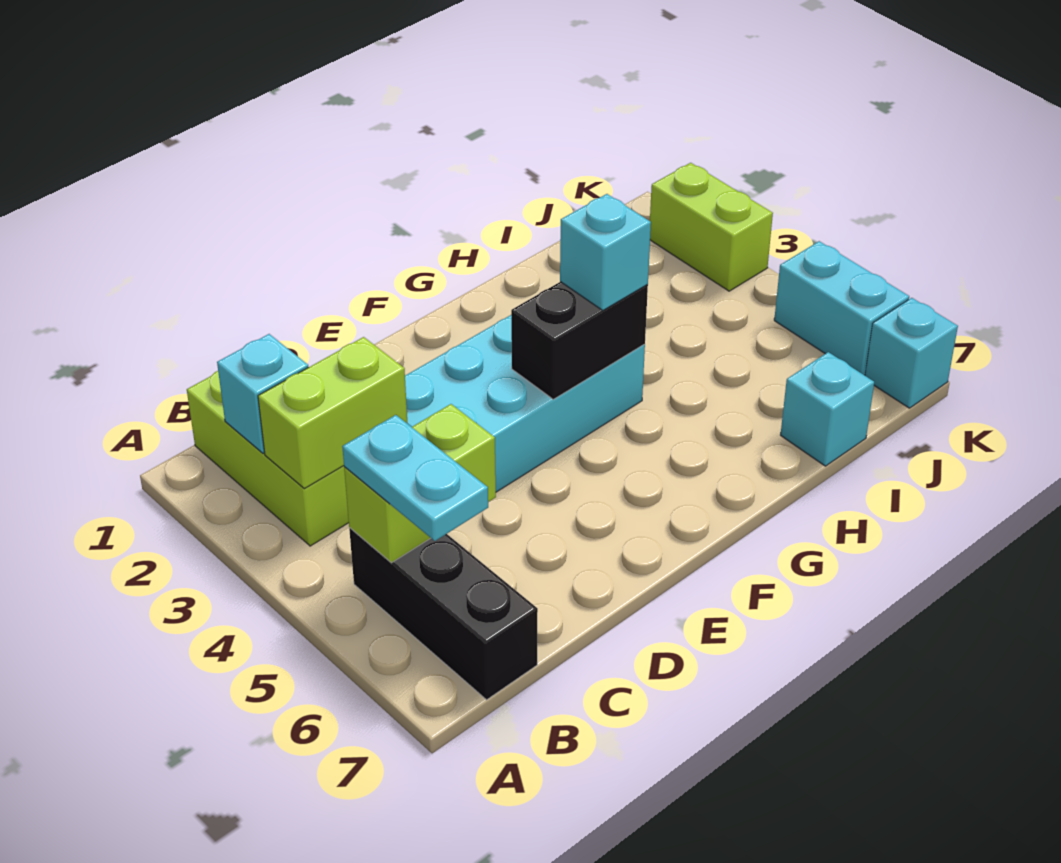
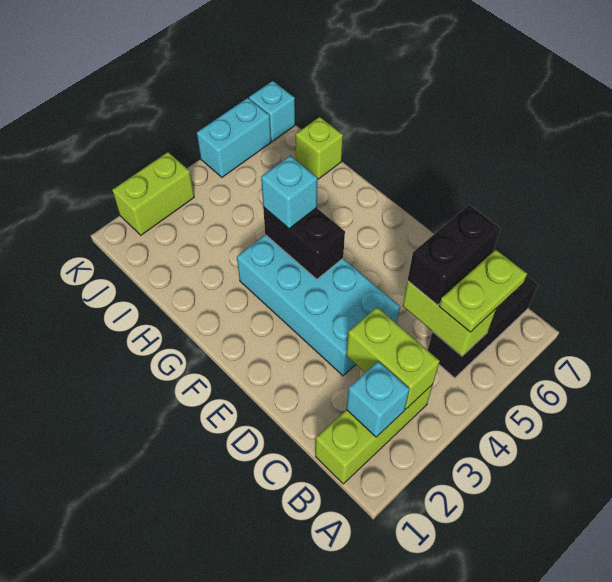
cyan 1x2 plate [342,415,488,541] -> lime 1x2 plate [439,250,527,332]
none -> black 1x2 brick [408,205,501,305]
cyan 1x1 brick [781,352,874,466] -> lime 1x1 brick [296,117,343,179]

